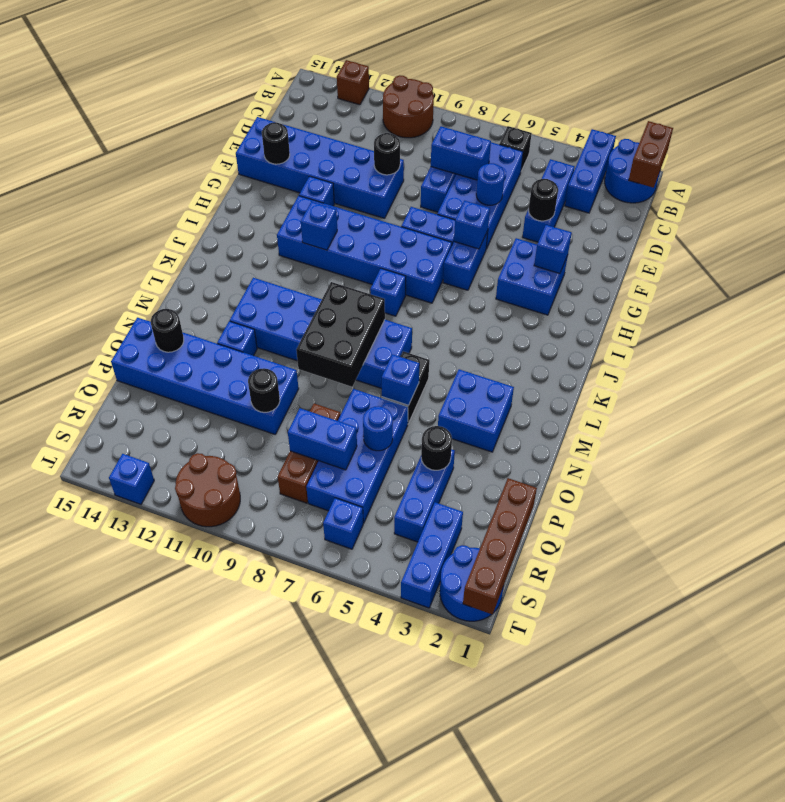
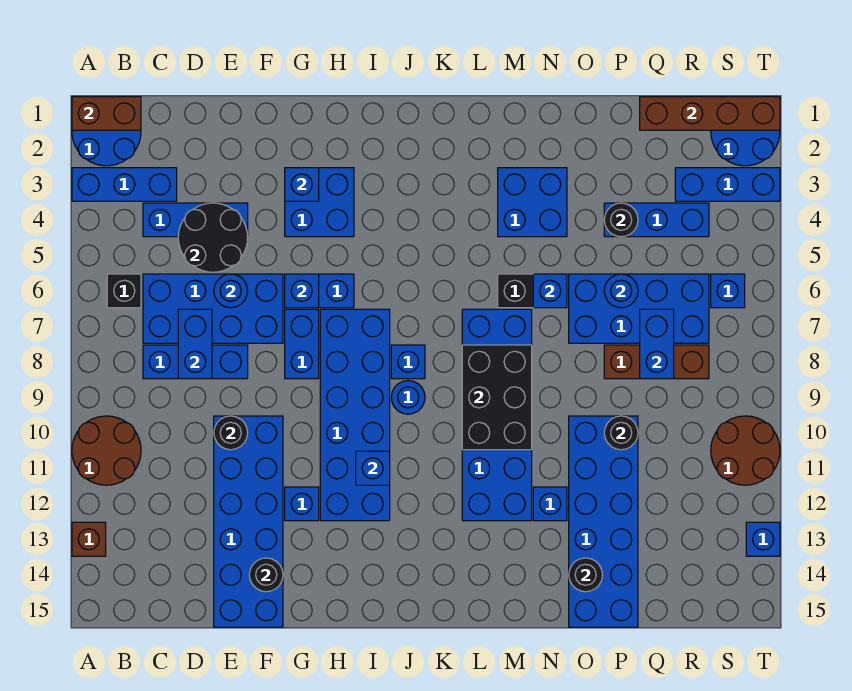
black 1x1 round brick [529,179,558,221] -> black 2x2 round brick [178,203,248,272]
none -> blue 1x1 round brick [391,381,425,414]
black 2x3 brick [296,282,385,387] -> black 2x3 brick turned to [462,345,532,450]

